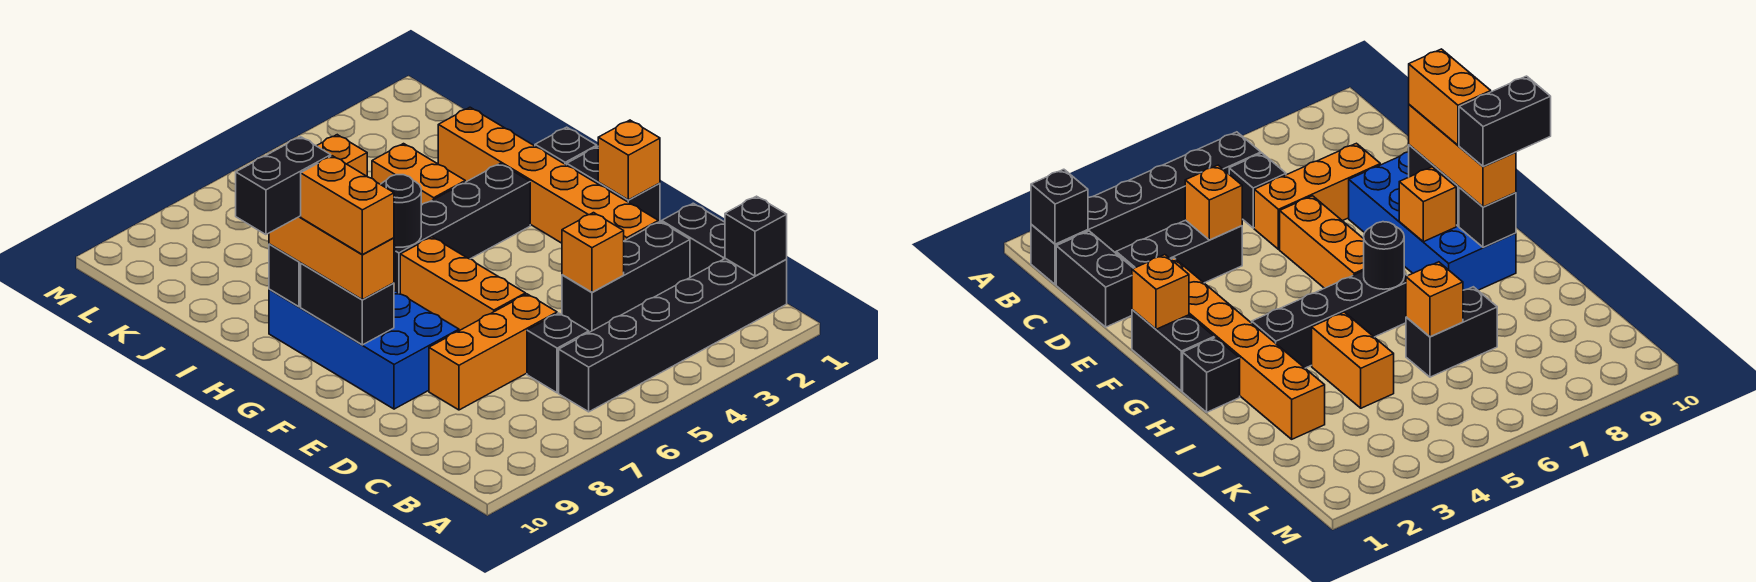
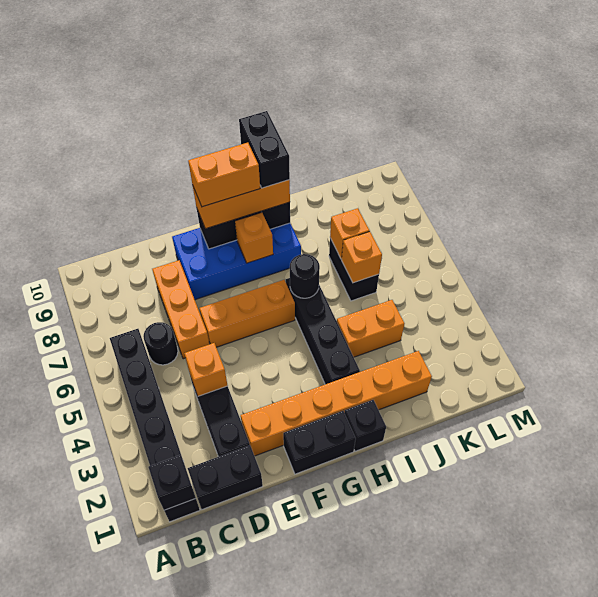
black 1x1 brick [527,313,589,393] -> black 1x1 round brick [143,322,178,365]
orange 1x1 brick [598,120,660,200] -> orange 1x1 brick moved to [330,208,369,259]

